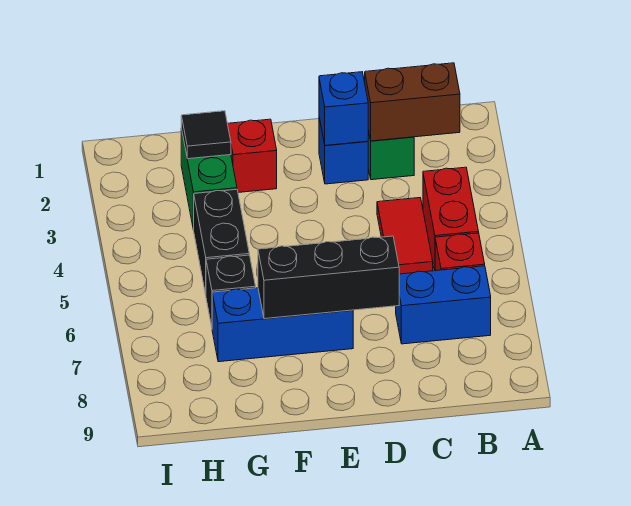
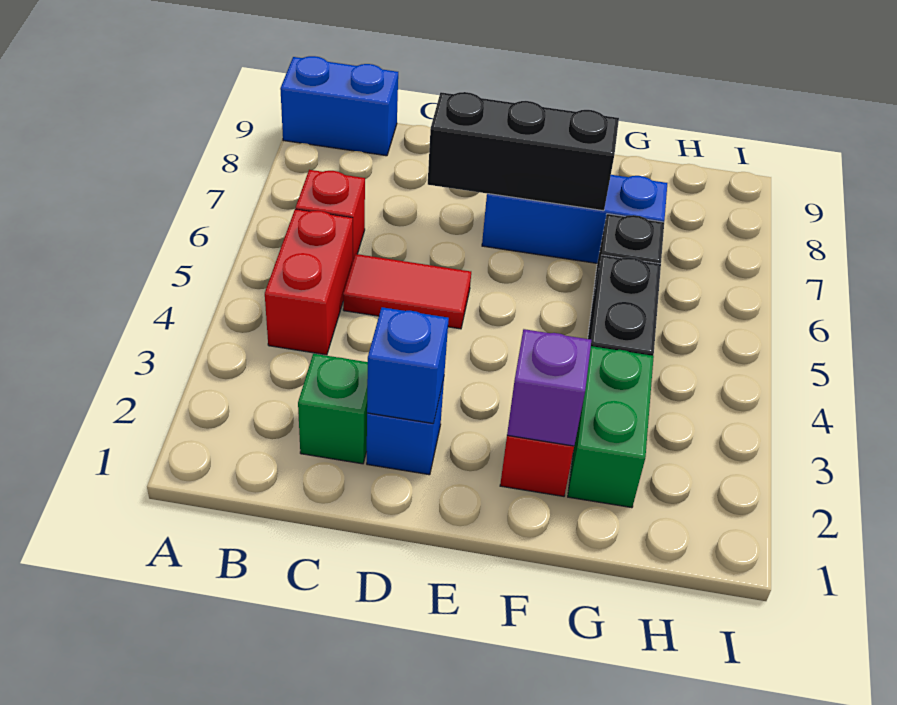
brown 1x2 brick [365,63,460,141] -> none
blue 1x2 brick [396,266,491,344] -> blue 1x2 brick moved to [280,56,398,156]
red 1x2 tile [377,198,433,274] -> red 1x2 tile turned to [343,254,471,329]
none -> purple 1x1 brick [507,329,591,446]
black 1x1 tile [181,111,231,159] -> none

